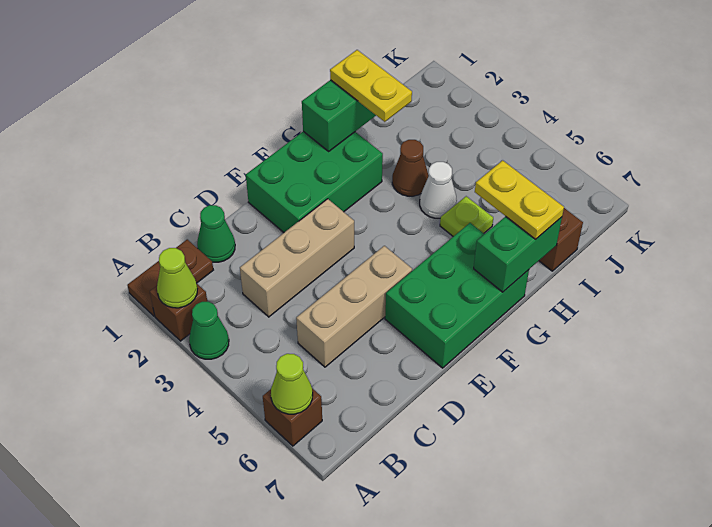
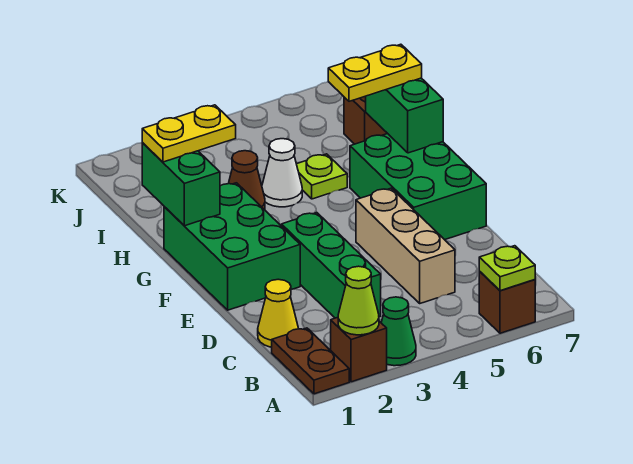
lime 1x1 cone [271,354,313,414] -> lime 1x1 plate [479,246,535,291]
green 1x1 cone [197,205,235,262] -> yellow 1x1 cone [258,279,298,347]
tan 1x3 brick [240,199,354,317] -> green 1x3 brick [281,212,381,318]

